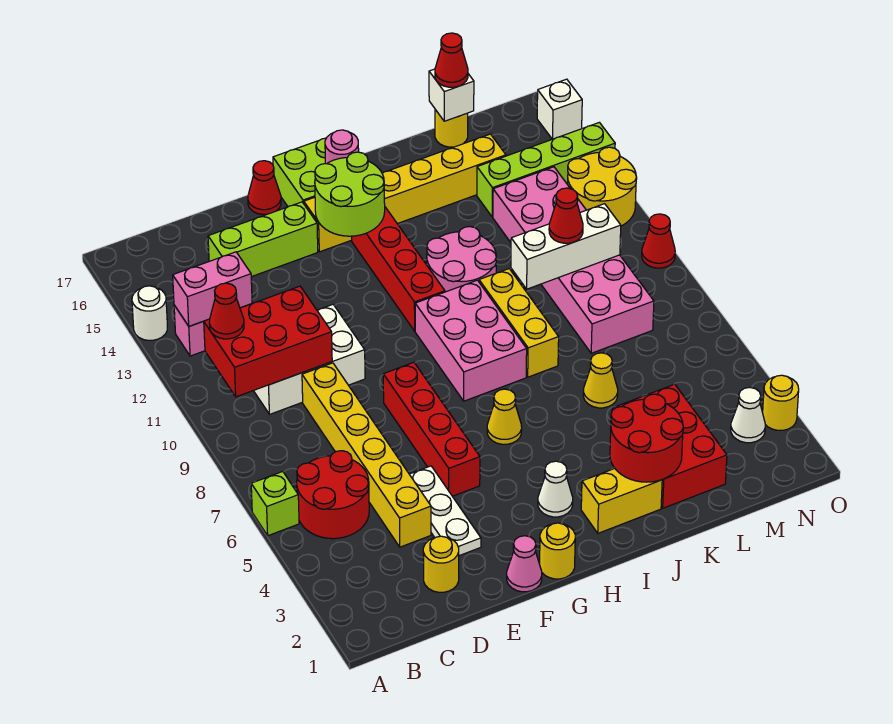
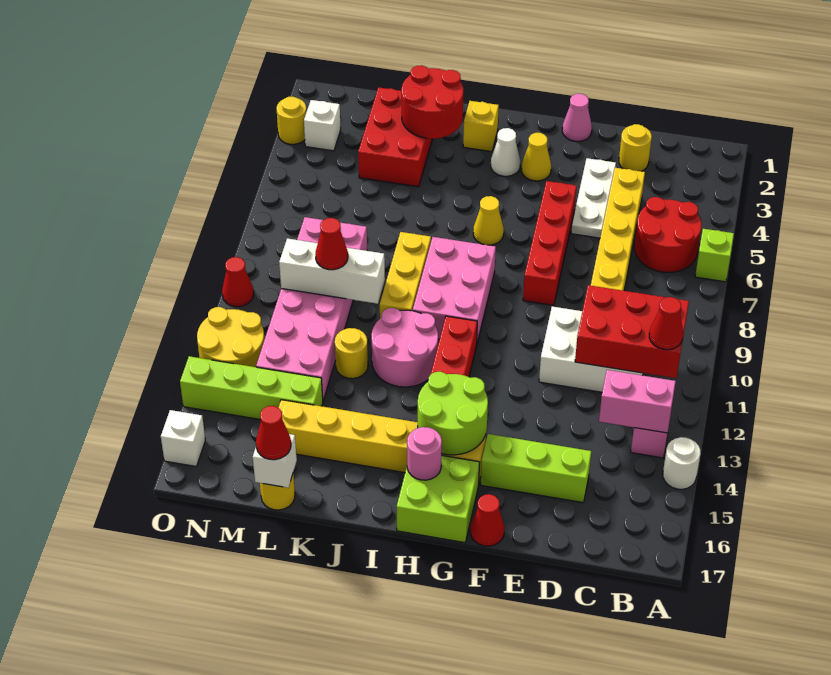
yellow 1x1 round brick [540,523,575,579] -> yellow 1x1 round brick moved to [335,328,368,379]
yellow 1x2 brick [581,469,662,533] -> yellow 1x1 brick [463,101,499,152]
yellow 1x1 cone [583,353,618,408] -> yellow 1x1 cone moved to [521,133,551,181]
white 1x1 cone [731,388,765,443] -> white 1x1 brick [304,100,341,151]

